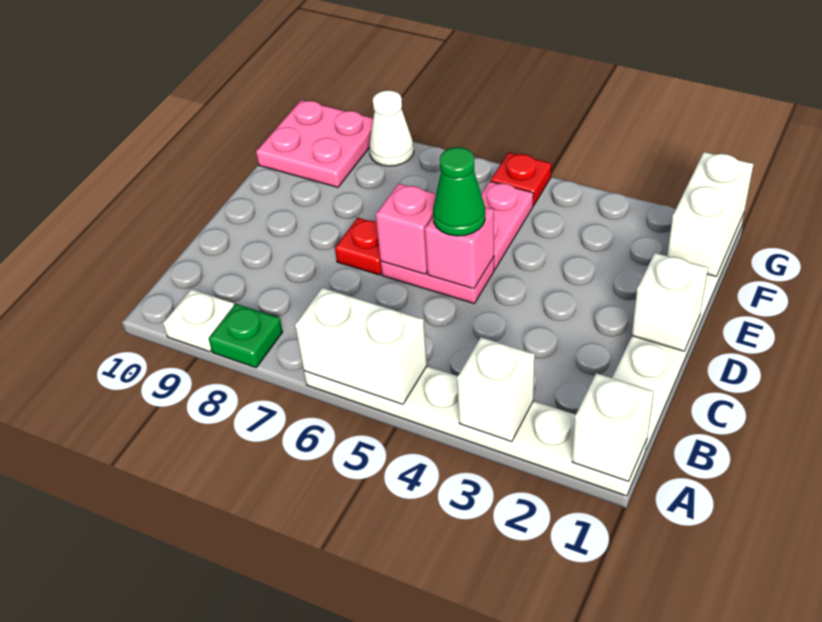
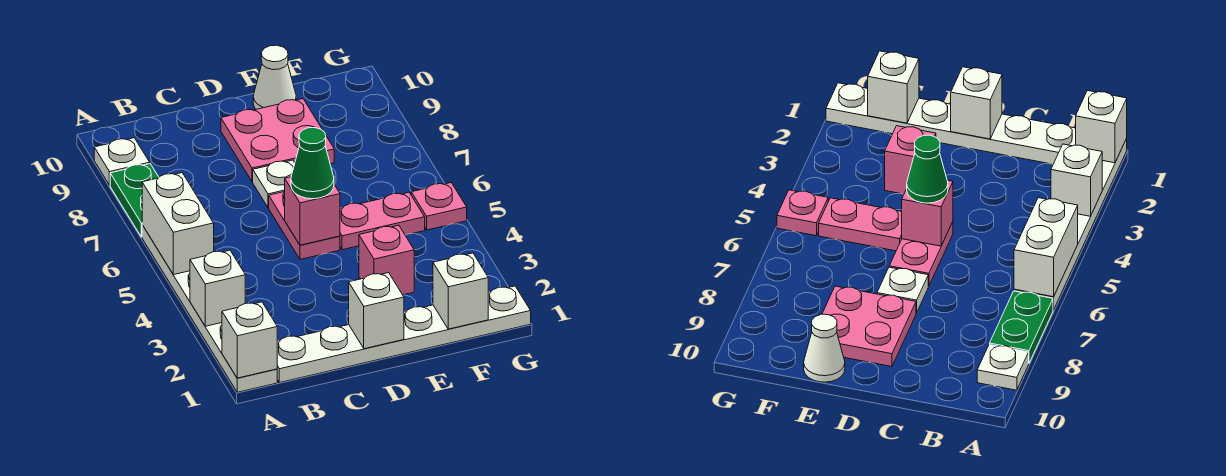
green 1x1 plate [209,304,283,368] -> green 1x2 plate [110,164,159,237]
pink 1x1 brick [376,183,436,274] -> pink 1x1 brick moved to [359,225,414,295]
red 1x1 plate [335,218,382,275] -> white 1x1 plate [253,160,295,208]
white 1x2 brick [667,152,753,276] -> white 1x1 brick [433,253,488,329]
pink 2x2 plate [256,100,373,187] -> pink 2x2 plate moved to [221,99,334,182]
red 1x1 plate [491,153,551,206] -> pink 1x1 plate [411,183,467,230]
white 1x1 cone [369,90,414,166] -> white 1x1 cone moved to [253,45,296,109]

